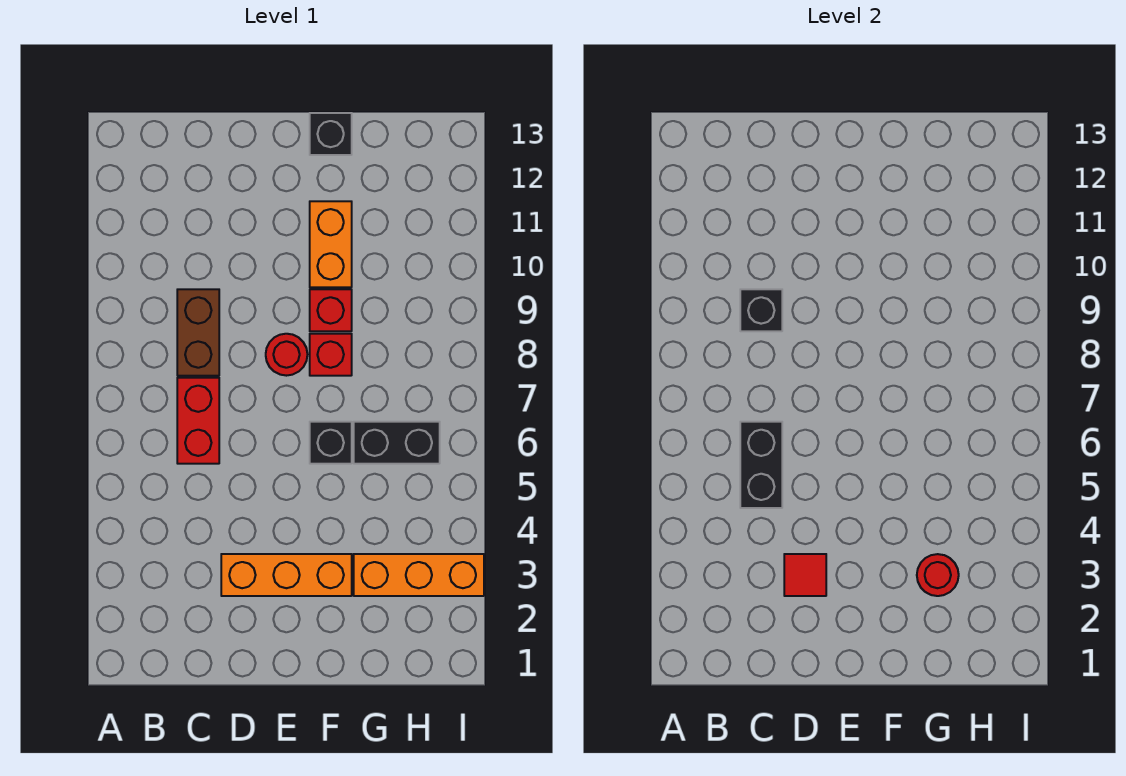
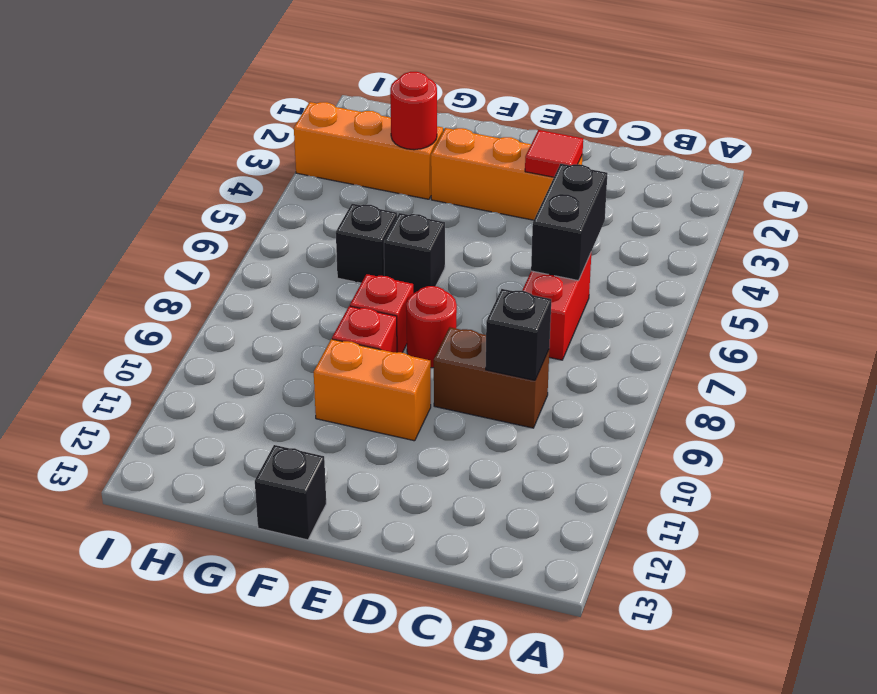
brown 1x2 brick [177,289,219,376] -> brown 1x2 brick turned to [434,327,549,428]
orange 1x2 brick [310,201,352,287] -> orange 1x2 brick turned to [314,339,431,441]
black 1x2 brick [354,422,440,464] -> black 1x1 brick [336,204,397,283]

